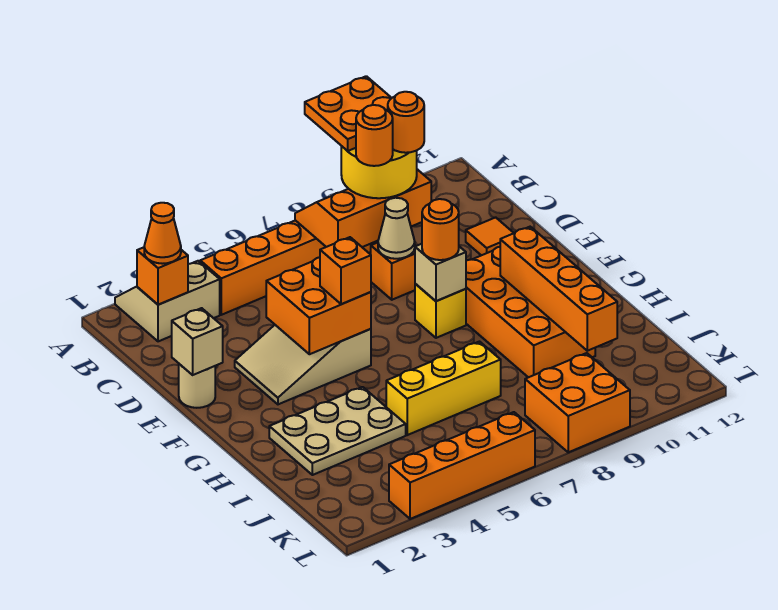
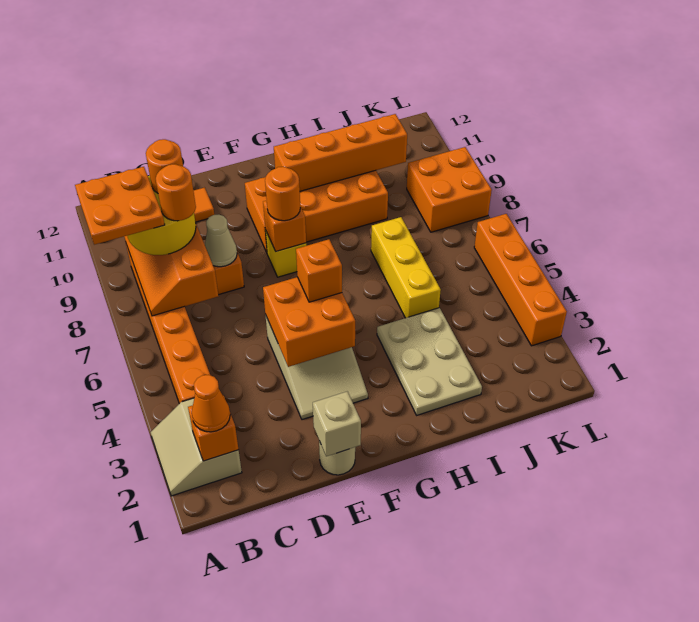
tan 1x1 brick [415,244,466,301] -> orange 1x1 brick [263,201,306,251]

